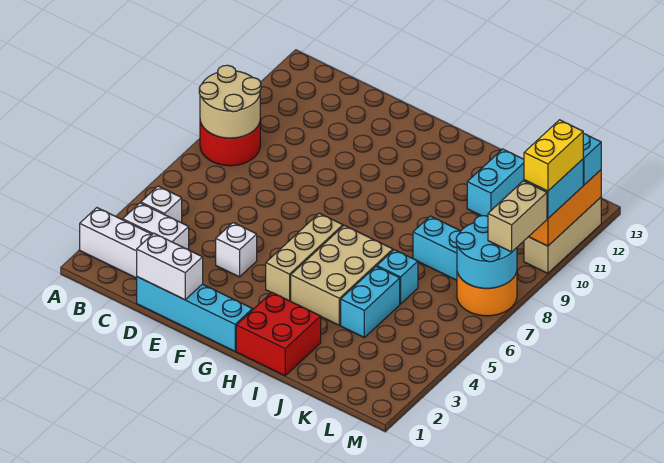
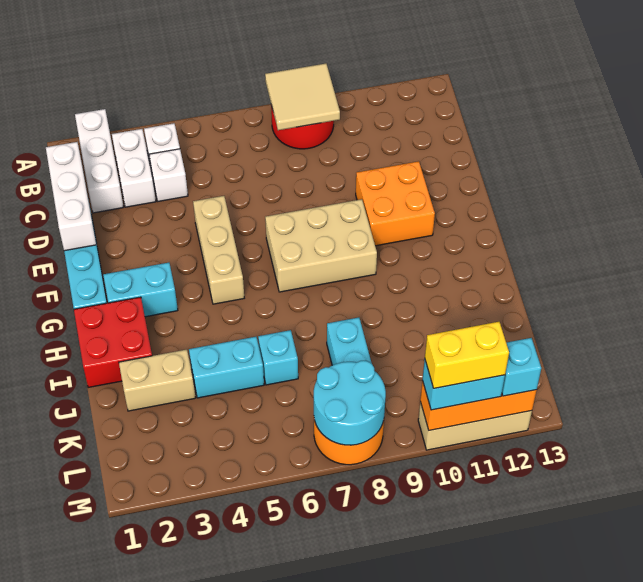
tan 2x2 round brick [199,65,261,138] -> tan 2x2 tile [265,63,340,130]
white 1x2 brick [137,233,203,300] -> white 1x3 brick [46,142,96,251]
white 1x1 brick [216,223,257,277] -> white 1x1 brick moved to [149,149,188,201]
none -> orange 2x2 brick [356,161,435,246]
tan 1x3 brick [266,213,343,301] -> tan 1x3 brick turned to [193,196,244,304]
tan 2x3 brick [291,225,393,325] -> tan 2x3 brick moved to [265,199,377,292]
cyan 1x2 brick [467,149,524,216] -> cyan 1x2 brick moved to [103,263,178,317]
tan 1x2 brick [488,181,547,252] -> tan 1x2 brick moved to [119,350,195,411]

